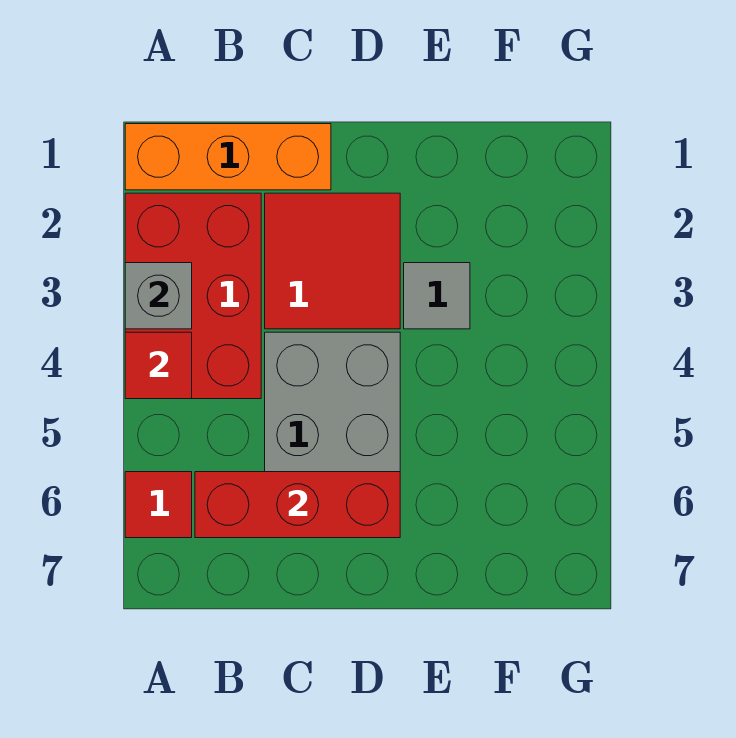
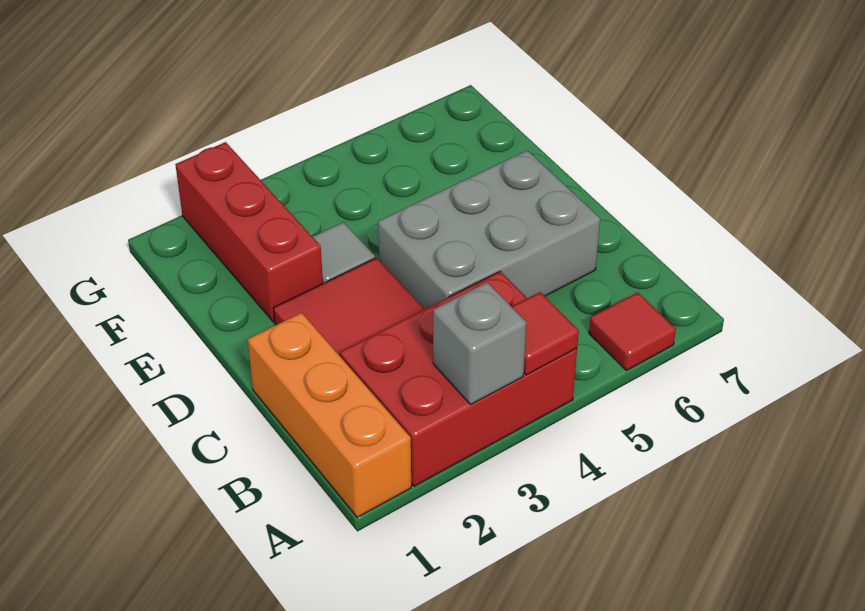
red 1x3 brick [195,472,400,538] -> red 1x3 brick moved to [175,142,323,322]

